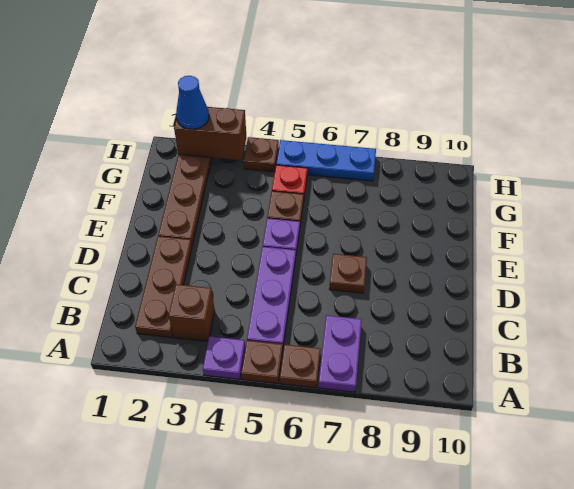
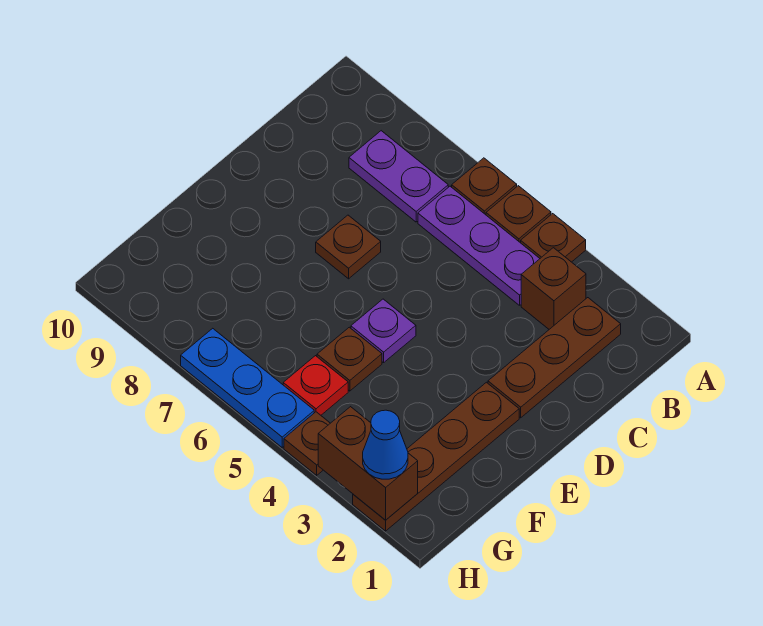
purple 1x1 plate [203,336,245,379] -> brown 1x1 plate [521,214,586,262]
purple 1x2 plate [318,315,362,392] -> purple 1x2 plate turned to [349,131,448,222]
purple 1x3 plate [247,247,296,345] -> purple 1x3 plate turned to [418,186,540,305]

